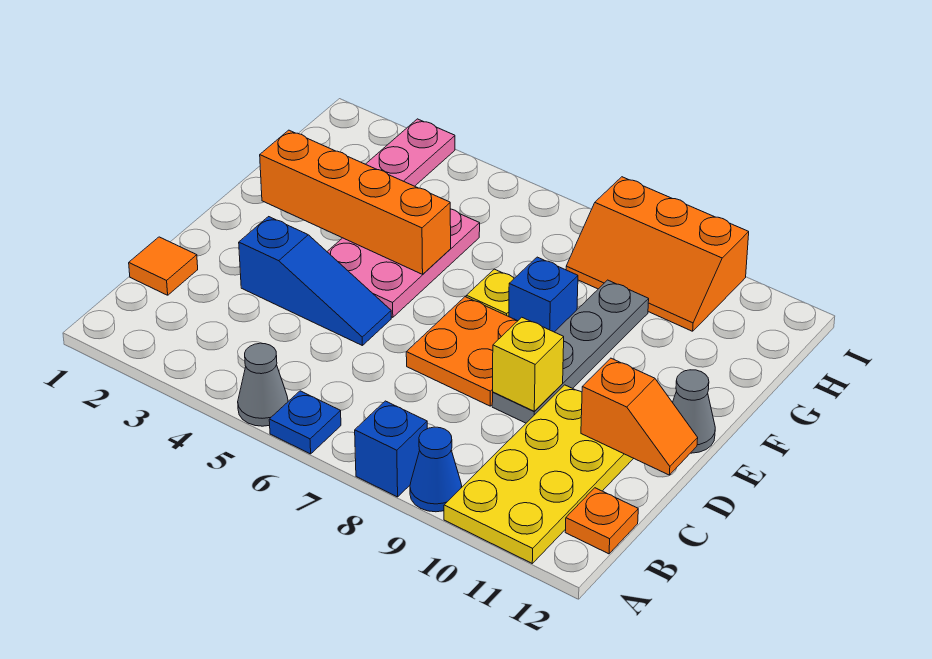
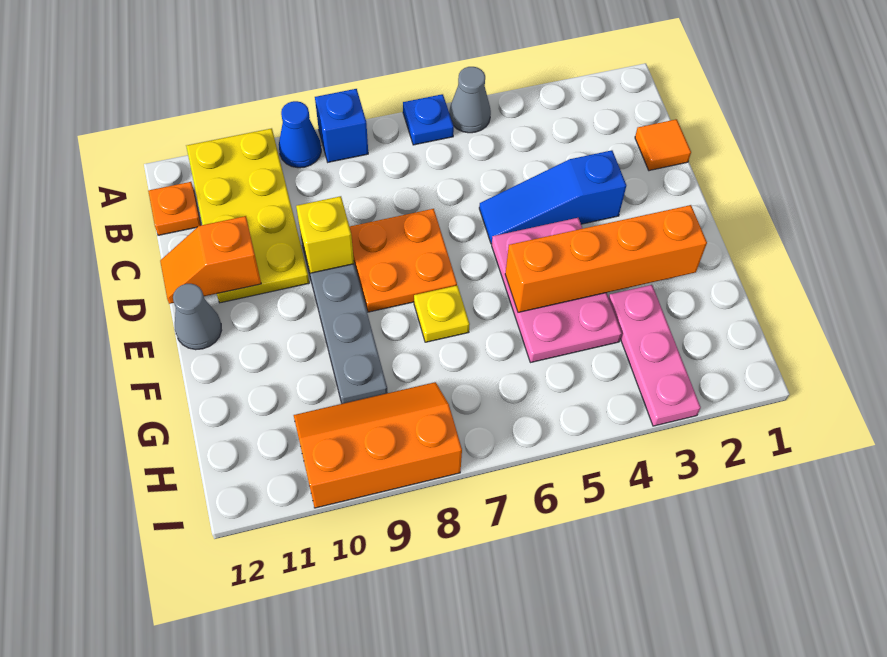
blue 1x1 brick [509,257,578,332] -> none

